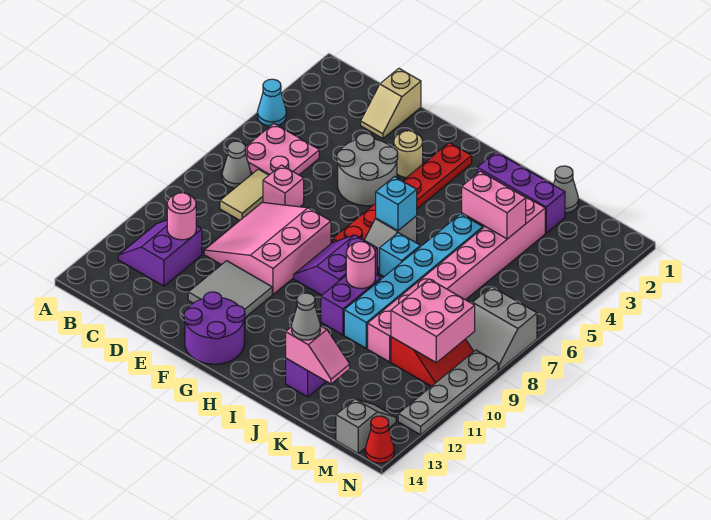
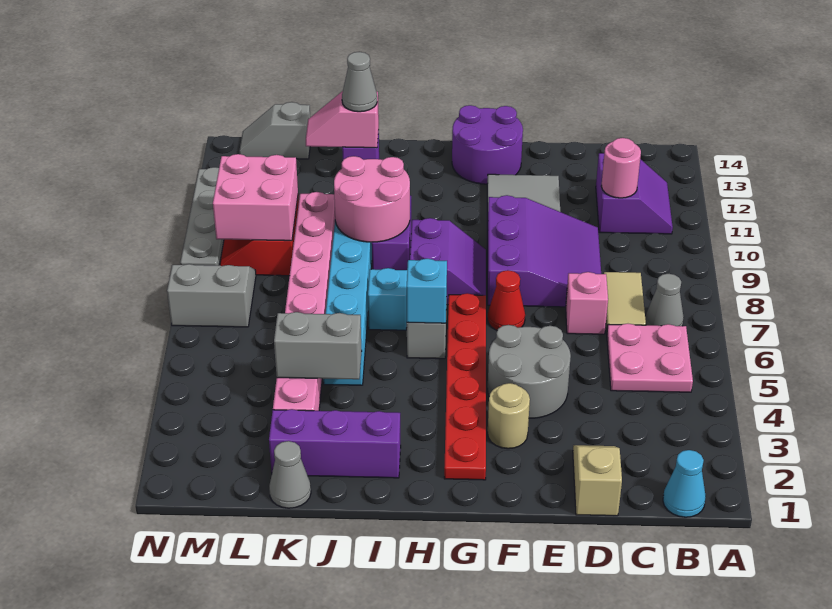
cyan 1x1 cone [257,79,286,126] -> cyan 1x1 cone moved to [663,450,706,517]
pink 3x3 slope [204,202,331,294] -> purple 3x3 slope [487,195,601,307]
pink 1x1 round brick [346,242,375,289] -> pink 2x2 round brick [334,156,410,242]
pink 1x2 brick [462,171,526,239] -> grey 1x2 brick [274,312,362,379]
grey 1x2 slope [336,399,396,453] -> grey 1x2 slope turned to [239,102,310,159]
red 1x1 cone [365,416,394,463] -> red 1x1 cone moved to [488,270,525,330]

